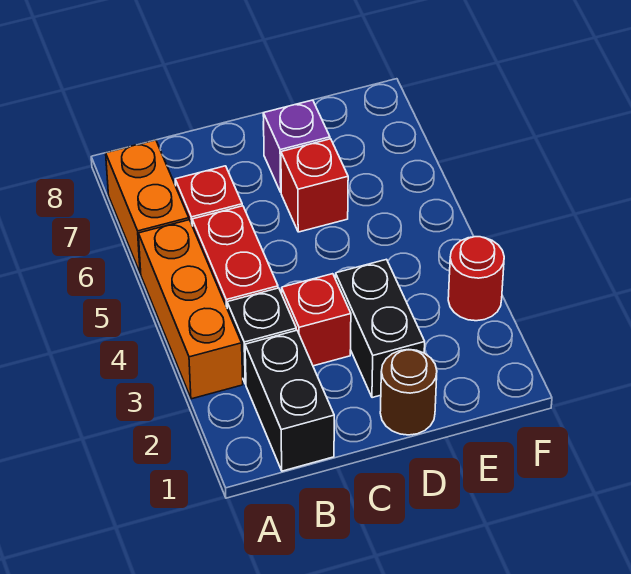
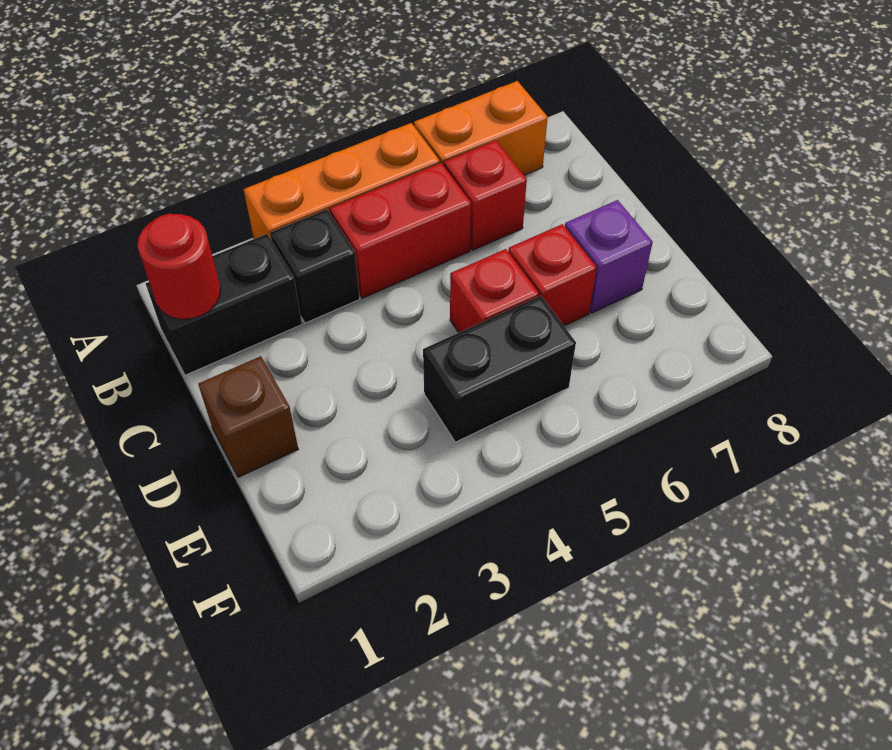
red 1x1 brick [282,274,351,366] -> red 1x1 brick moved to [450,249,539,333]
brown 1x1 round brick [380,349,437,435] -> brown 1x1 brick [198,356,298,477]
black 1x2 brick [336,259,425,398] -> black 1x2 brick moved to [423,296,576,442]
red 1x1 round brick [448,237,504,321] -> red 1x1 round brick moved to [137,214,221,319]

